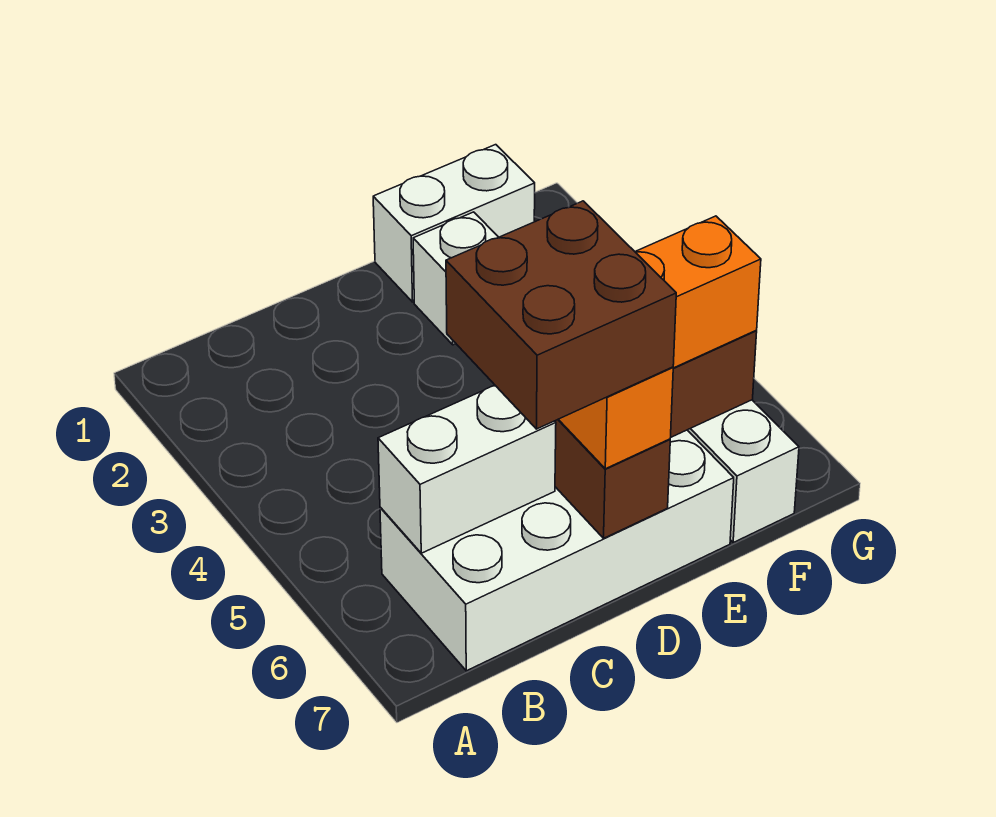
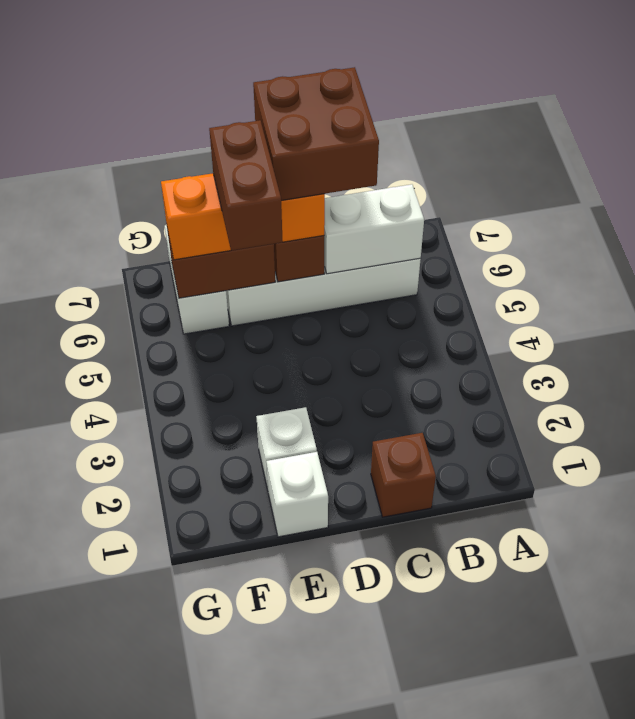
none -> brown 1x1 brick [371,433,436,517]
white 1x2 brick [373,145,535,302] -> white 1x1 brick [266,452,328,537]
none -> brown 1x2 brick [209,120,283,251]

